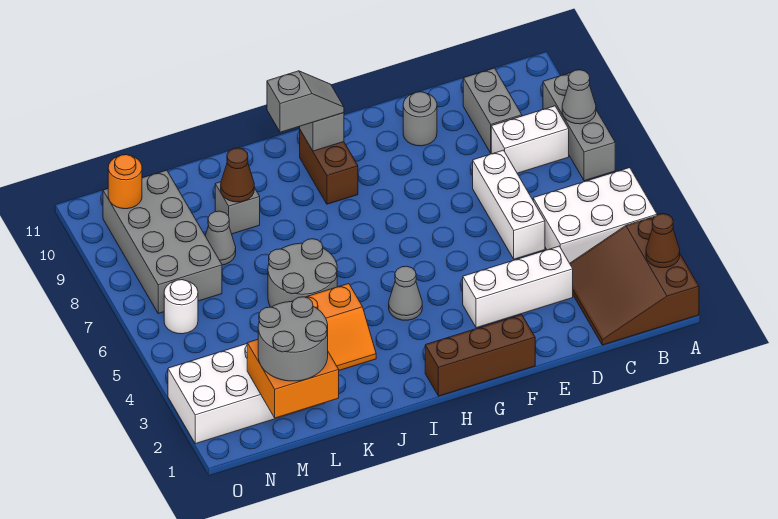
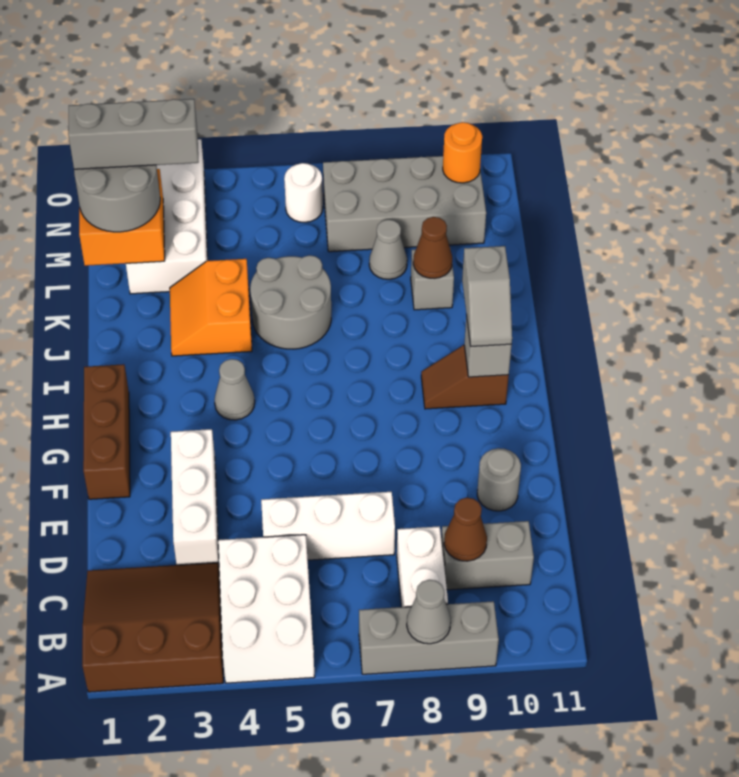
brown 1x1 cone [646,214,680,268] -> brown 1x1 cone moved to [444,498,487,561]
brown 1x2 brick [300,130,358,204] -> brown 1x2 slope [421,345,509,409]
none -> grey 1x3 brick [68,99,198,169]

